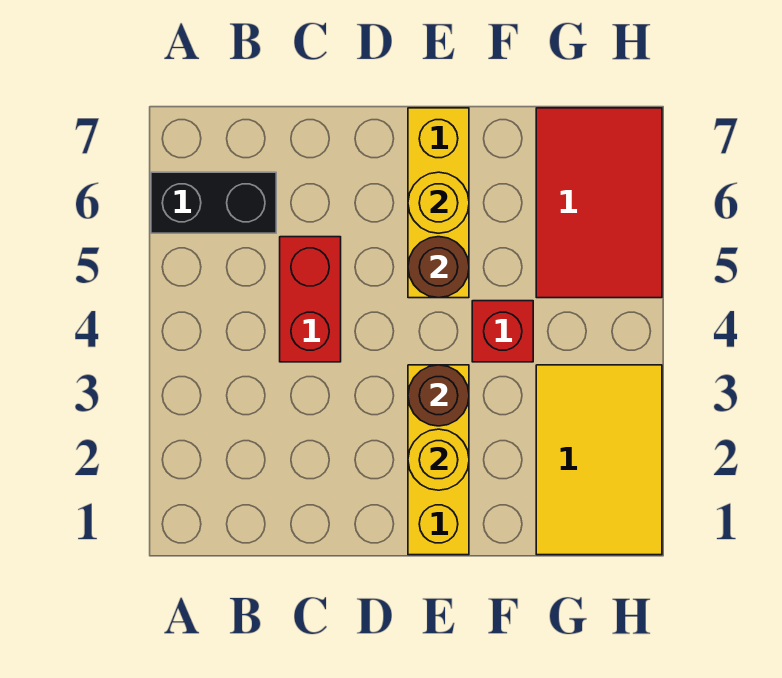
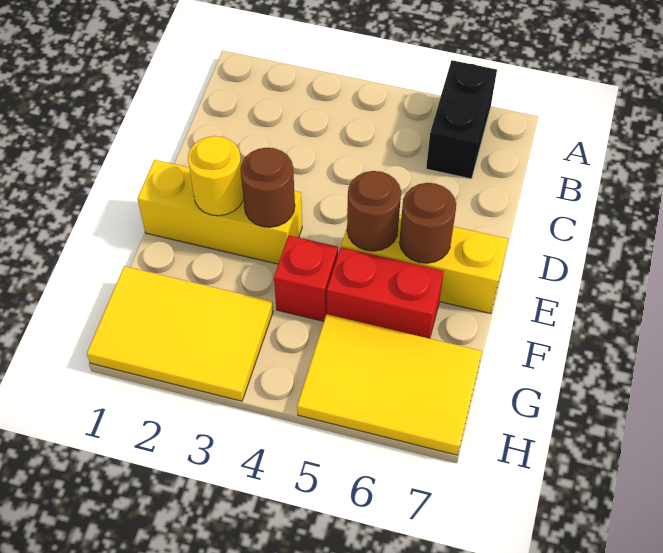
red 1x2 brick [280,237,341,362] -> red 1x2 brick moved to [327,247,444,339]
yellow 1x1 round brick [408,172,469,233] -> brown 1x1 round brick [399,183,456,263]
red 2x3 tile [536,108,662,298] -> yellow 2x3 tile [297,314,482,455]

